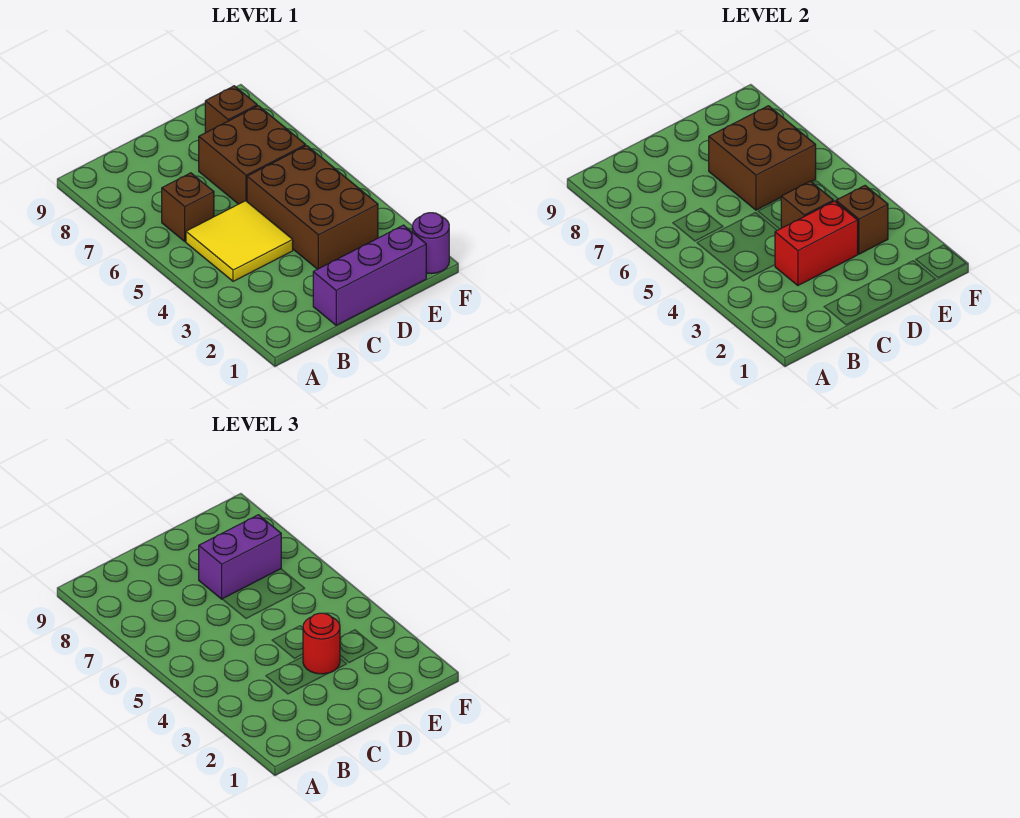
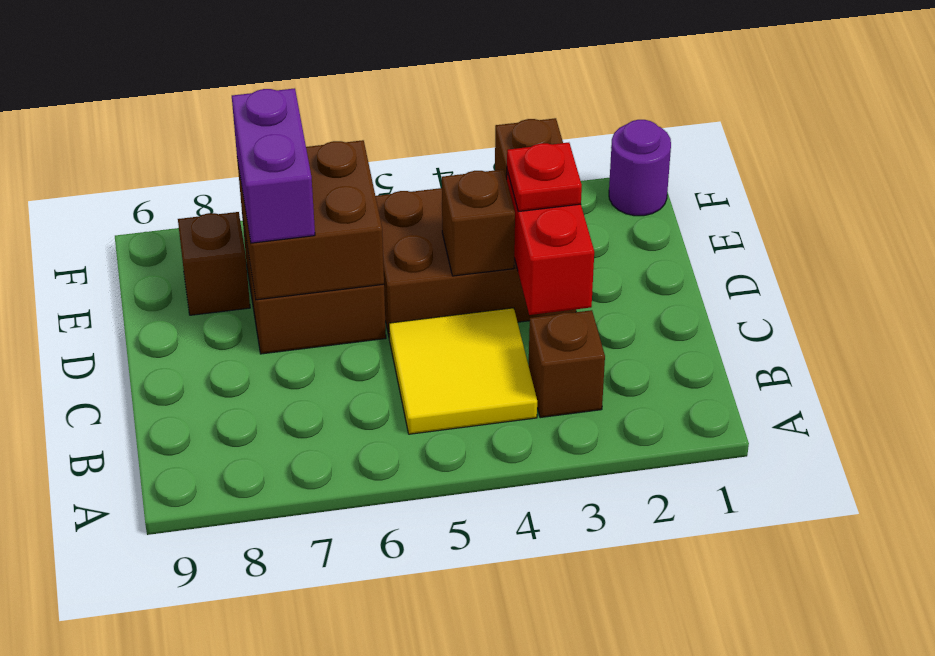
brown 1x1 brick [162,173,214,241] -> brown 1x1 brick moved to [529,310,605,418]
purple 1x3 brick [313,225,426,325] -> none
red 1x1 round brick [303,613,340,674] -> red 1x1 plate [507,143,582,212]

